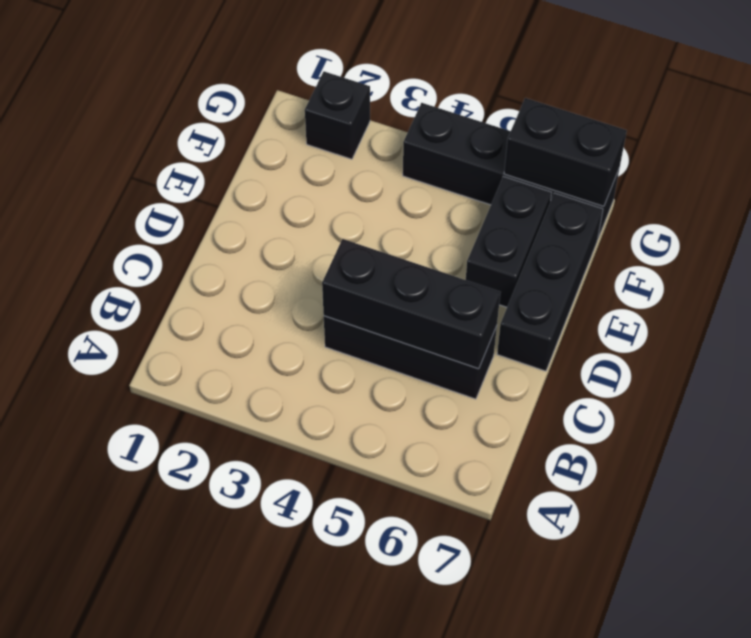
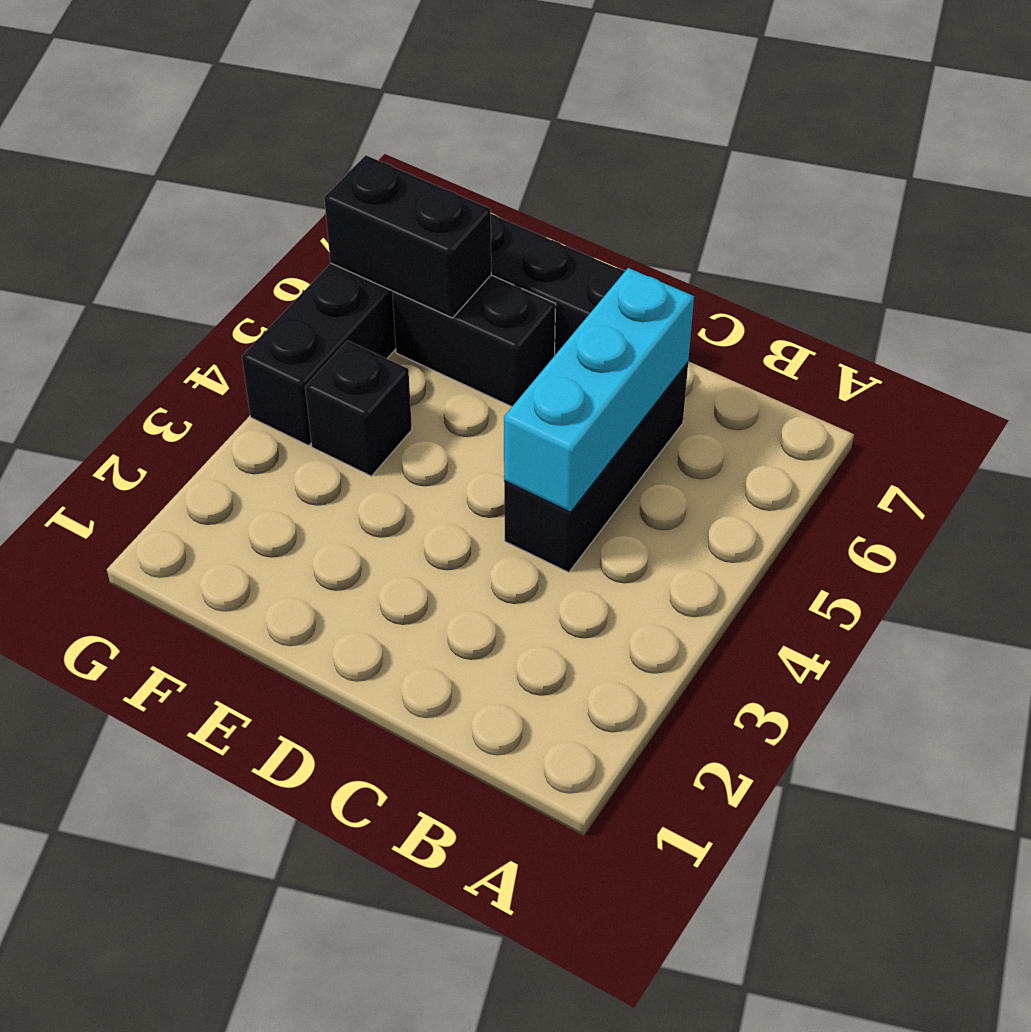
black 1x3 brick [322,239,500,369] -> cyan 1x3 brick [504,268,694,512]
black 1x1 brick [305,71,370,159] -> black 1x1 brick moved to [305,341,412,476]
black 1x2 brick [504,98,627,206] -> black 1x2 brick turned to [324,155,491,318]

